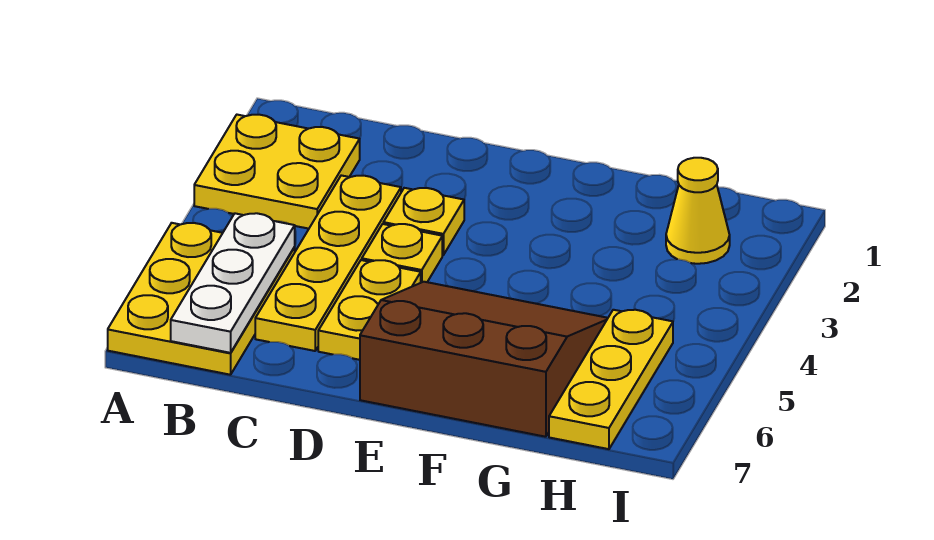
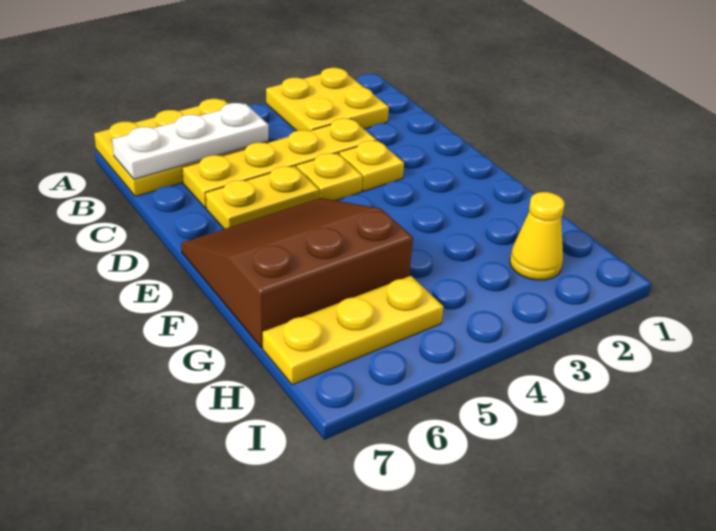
brown 3x3 slope [360,282,608,437] -> brown 3x3 slope turned to [181,198,413,348]

